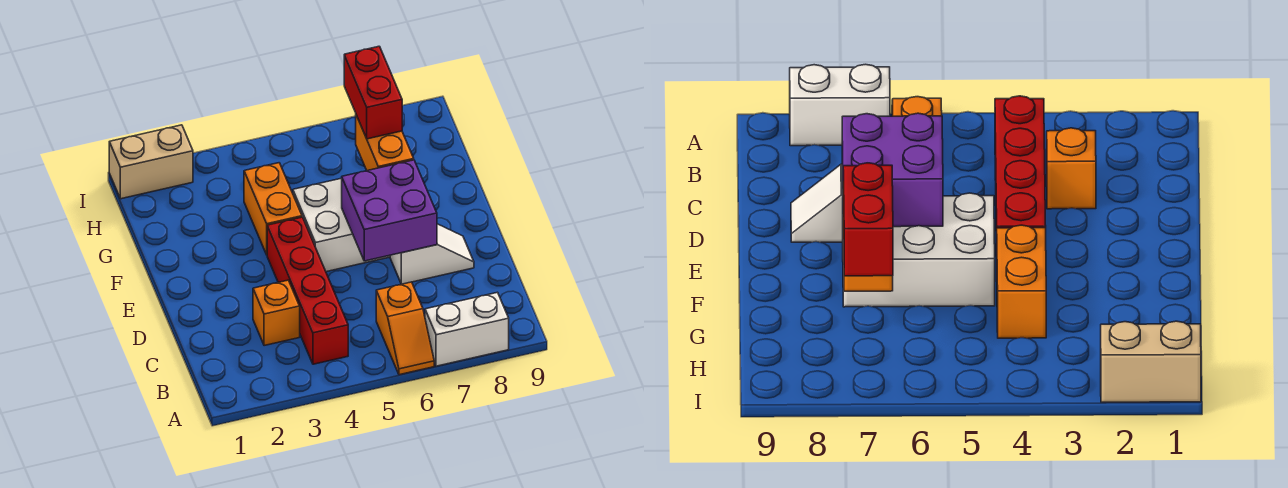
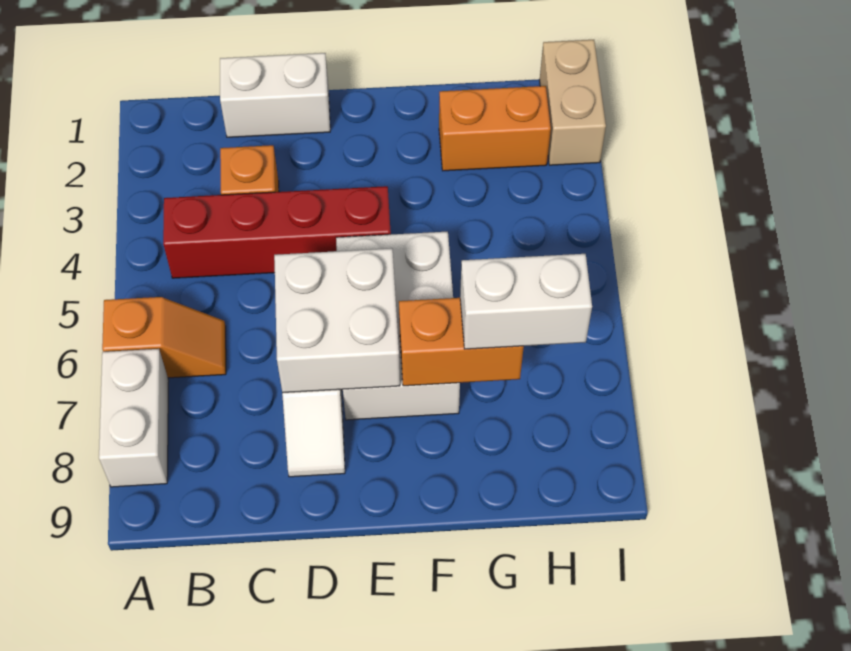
orange 1x2 slope [376,282,434,375] -> orange 1x2 slope turned to [102,297,226,378]
none -> white 1x2 brick [220,53,330,137]
purple 2x2 brick [342,160,437,261] -> white 2x2 brick [274,248,400,393]
orange 1x2 brick [244,163,302,255] -> orange 1x2 brick moved to [439,86,551,171]
red 1x2 brick [344,46,402,139] -> white 1x2 brick [460,254,592,349]

